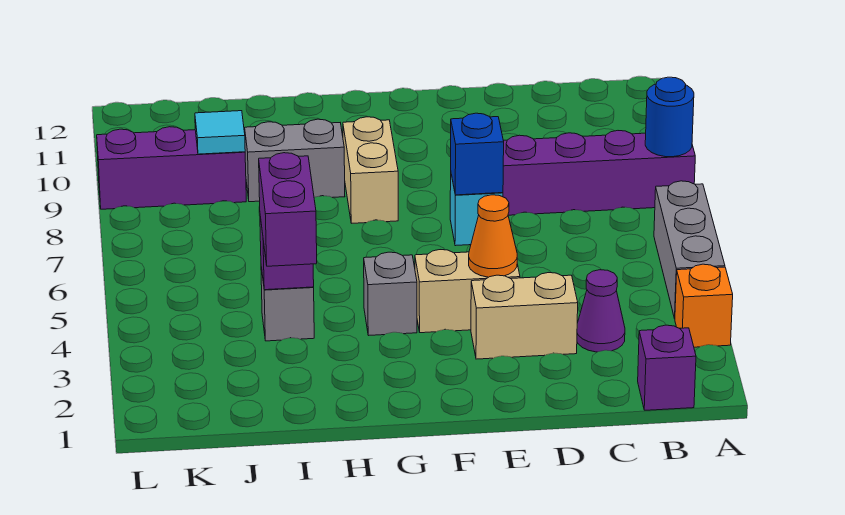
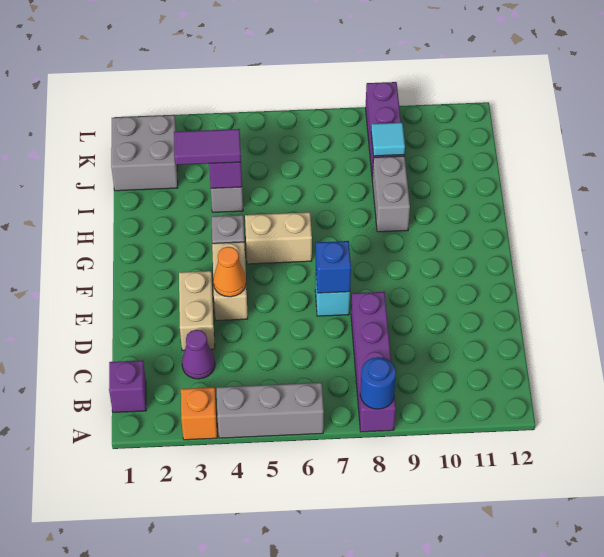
tan 1x2 brick [343,117,398,223] -> tan 1x2 brick moved to [245,212,312,264]
purple 1x2 brick [259,153,317,266] -> purple 1x2 tile [174,129,241,165]
none -> grey 2x2 brick [111,115,178,191]

